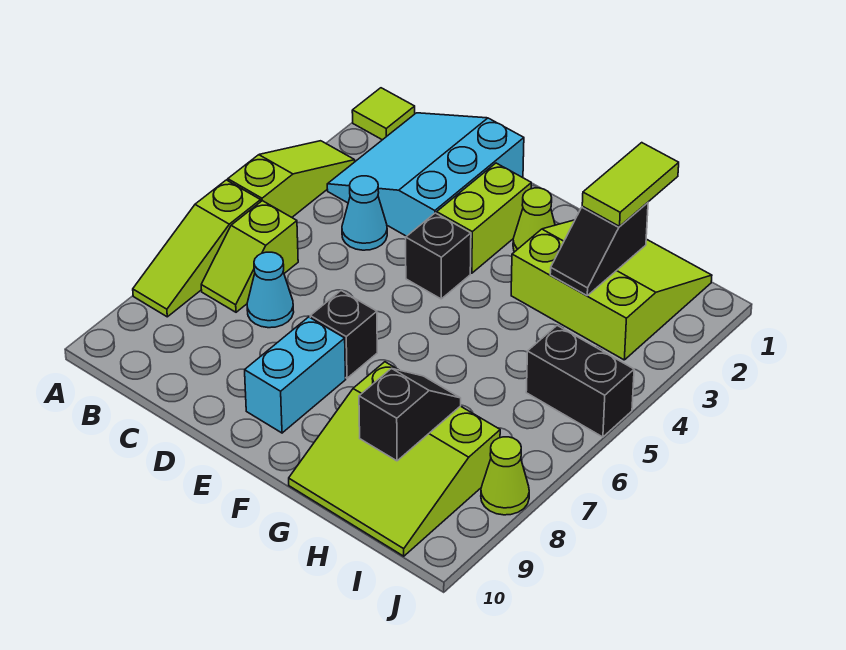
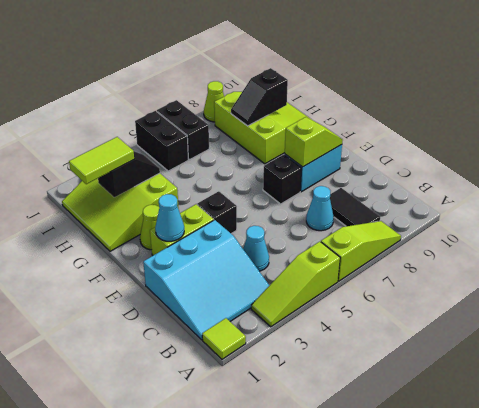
lime 1x2 slope [201,201,298,312] -> lime 1x2 slope moved to [285,117,343,167]
none -> black 1x2 tile [330,188,380,226]
none -> cyan 1x1 cone [155,194,184,241]
none -> black 1x2 brick [157,100,209,160]

